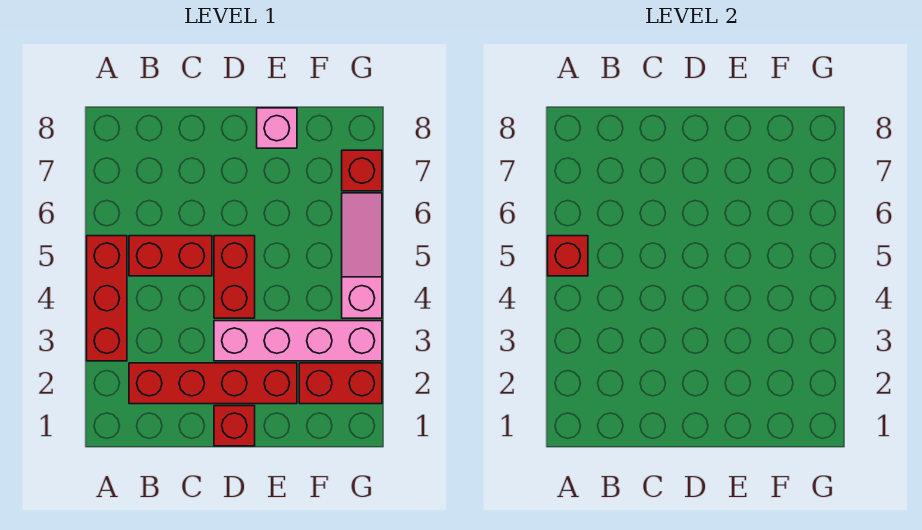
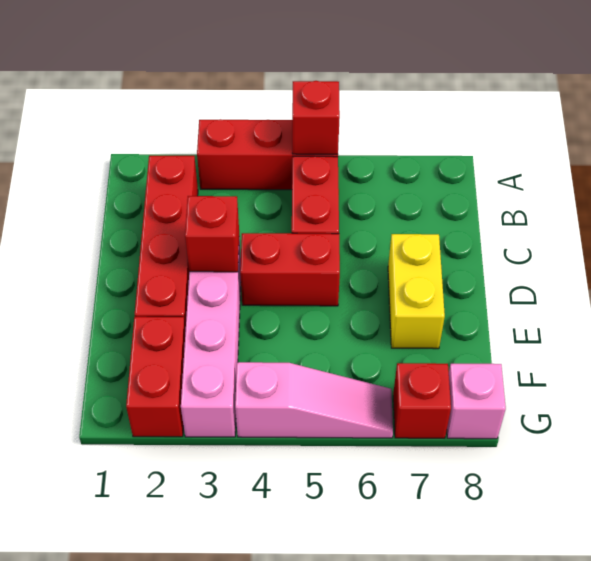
red 1x1 brick [214,406,255,446] -> red 1x1 brick moved to [185,196,239,272]
none -> yellow 1x2 brick [388,234,445,349]
pink 1x1 brick [257,108,297,148] -> pink 1x1 brick moved to [447,364,506,439]

